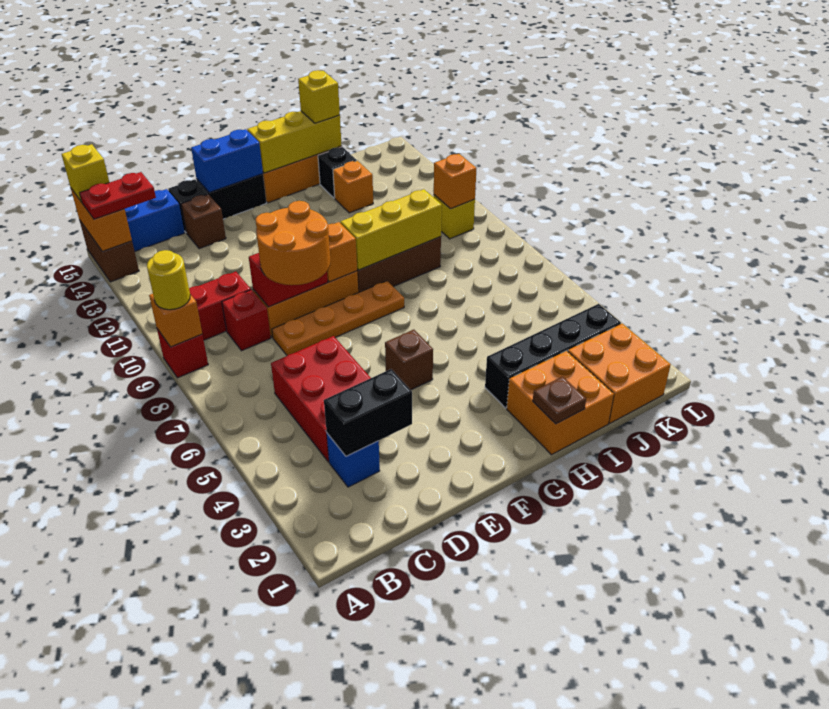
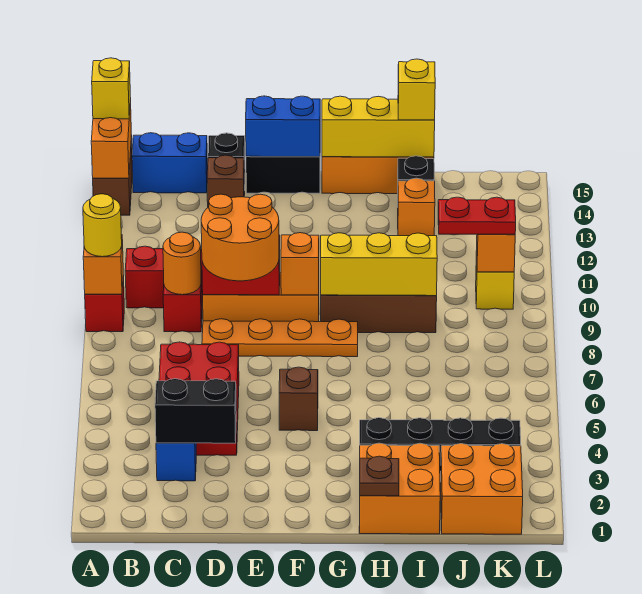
red 1x2 plate [80,172,156,219] -> red 1x2 plate moved to [438,197,516,234]
none -> orange 1x1 round brick [163,232,201,295]

